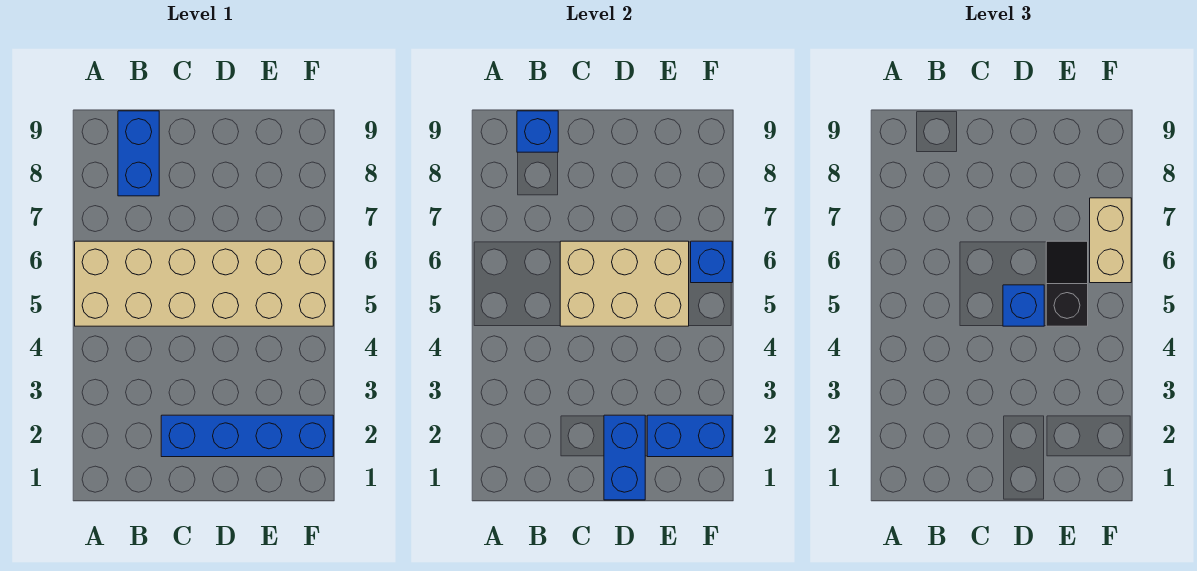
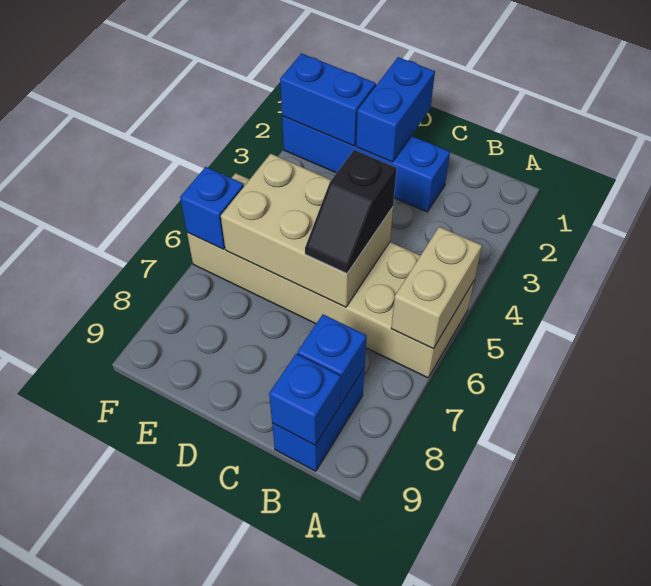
blue 1x1 brick [1003,285,1044,326] -> blue 1x1 brick moved to [297,315,367,404]
black 1x2 slope [1046,241,1088,326] -> black 1x2 slope moved to [305,150,397,274]
tan 1x2 brick [1090,198,1131,283] -> tan 1x2 brick moved to [391,227,482,349]

